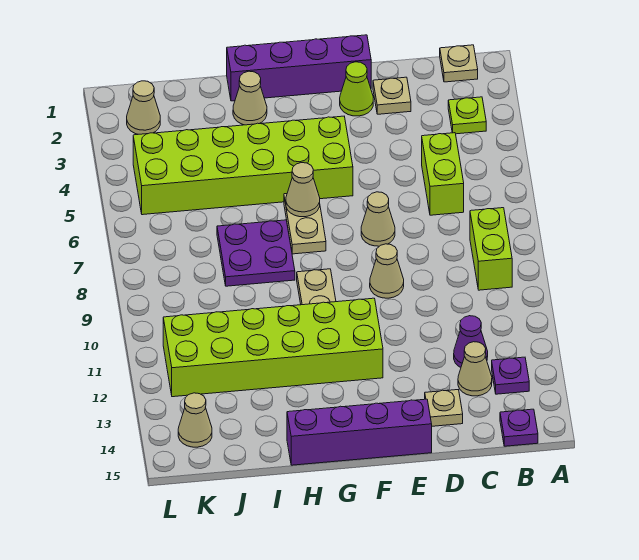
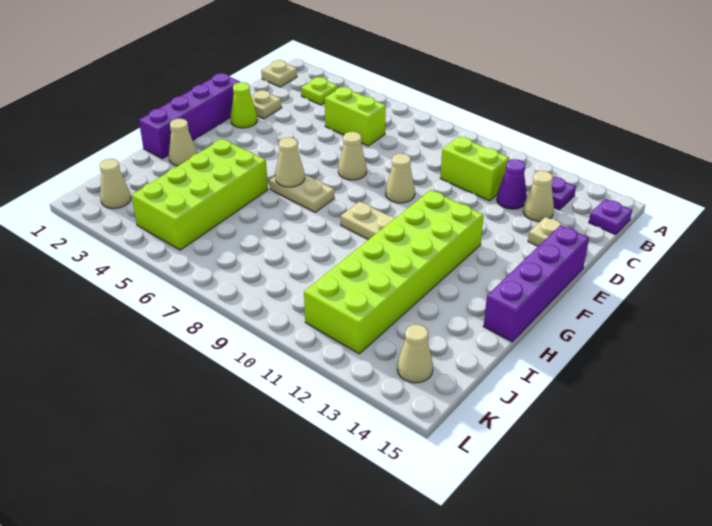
lime 1x2 brick [470,208,512,290] -> lime 1x2 brick moved to [440,136,509,201]
lime 2x6 brick [133,116,353,215] -> lime 2x4 brick [132,139,268,250]
purple 2x2 plate [217,220,295,286] -> none

